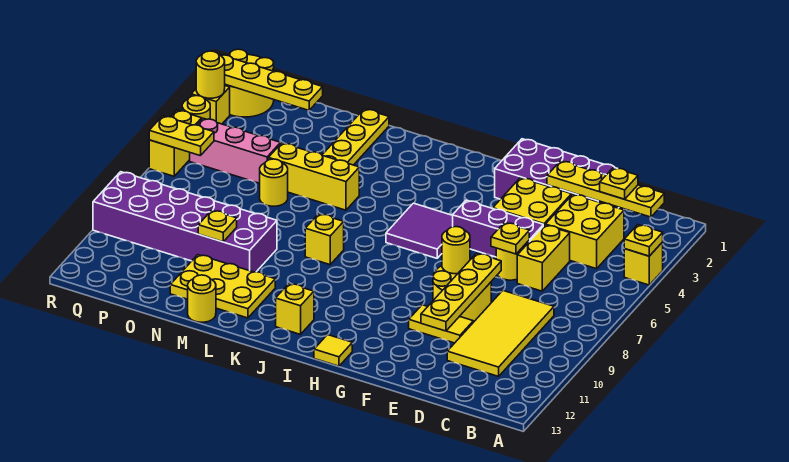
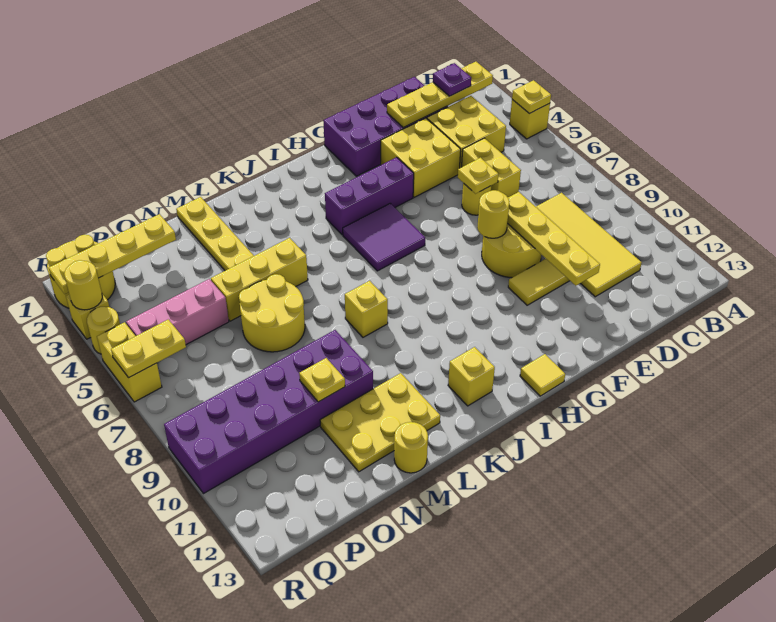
yellow 1x1 plate [600,168,638,199] -> purple 1x1 plate [433,63,471,96]
purple 1x3 brick [453,200,543,257] -> purple 1x3 brick moved to [325,157,414,235]
yellow 1x1 round brick [260,159,288,206] -> yellow 2x2 round brick [239,274,305,352]

